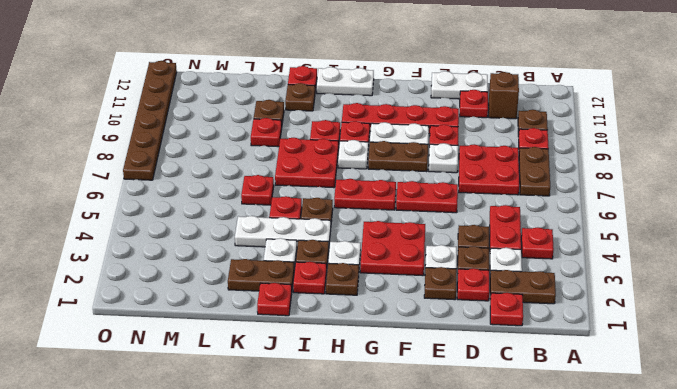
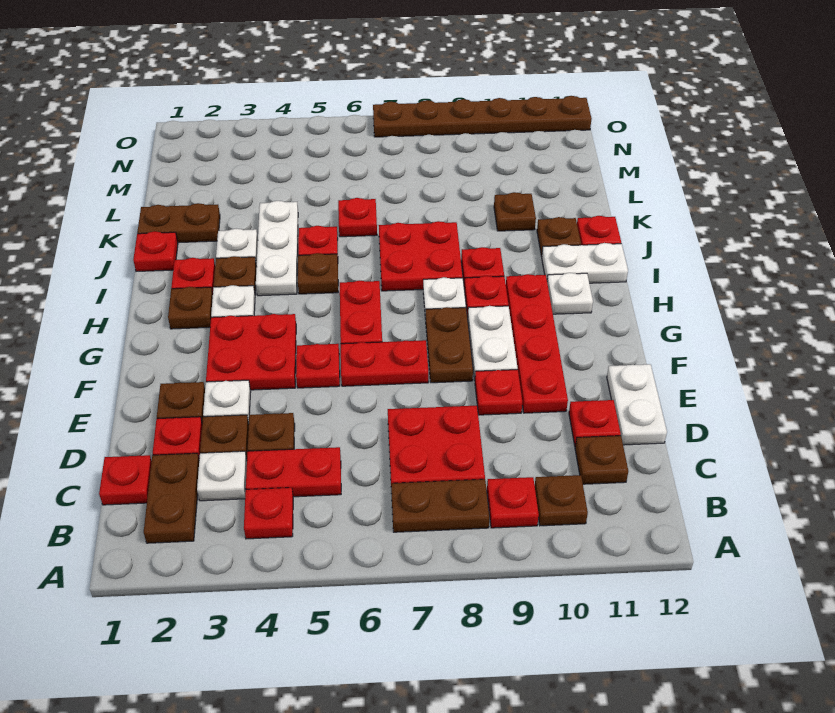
brown 1x1 brick [489,72,519,119] -> brown 1x1 plate [575,436,628,484]
red 1x2 plate [396,181,458,213] -> red 1x2 plate turned to [341,340,428,386]
white 1x1 plate [429,143,458,173] -> white 1x1 plate moved to [547,273,593,314]
white 1x2 plate [316,67,374,96] -> white 1x2 plate turned to [542,243,628,283]
brown 1x2 plate [228,259,294,291] -> brown 1x2 plate turned to [137,203,220,243]
red 1x1 plate [251,118,282,147] -> red 1x1 plate moved to [296,344,340,388]

